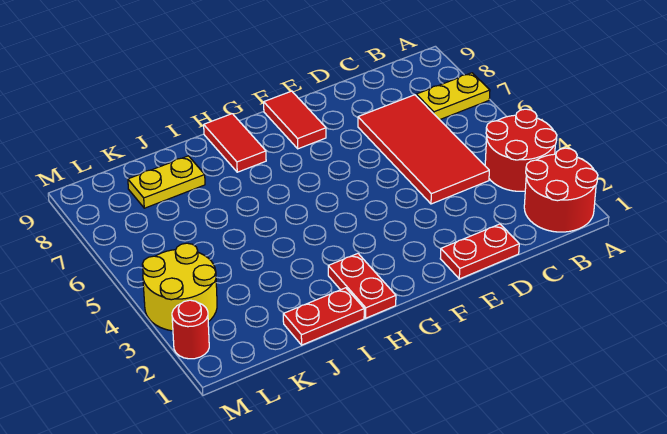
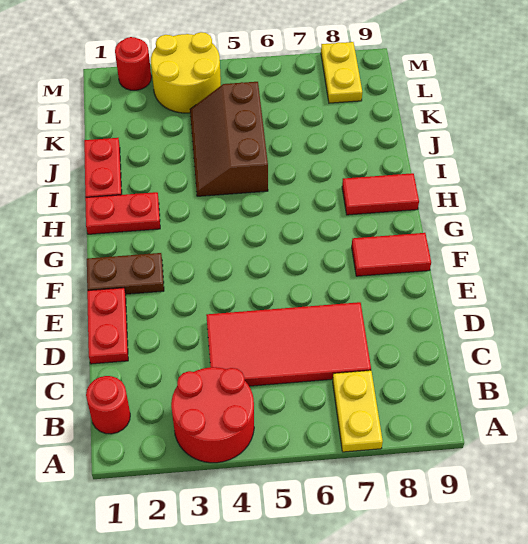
red 2x2 round brick [524,148,598,232] -> red 1x1 round brick [86,376,130,434]
none -> brown 1x2 plate [87,253,164,294]
none -> brown 2x3 slope [190,82,268,196]
yellow 1x2 plate [128,156,205,208] -> yellow 1x2 plate moved to [321,42,362,103]

